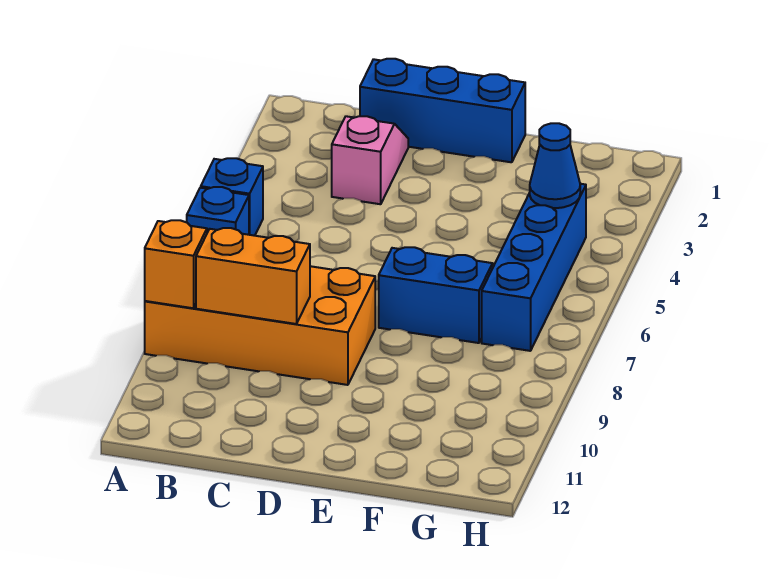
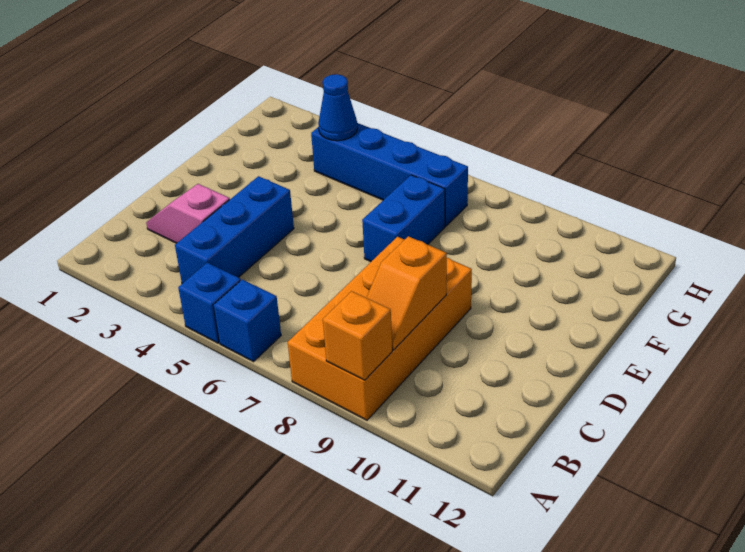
orange 1x2 brick [196,228,310,324] -> orange 1x2 slope [366,236,447,350]
blue 1x3 brick [360,59,525,162] -> blue 1x3 brick moved to [175,176,294,284]

